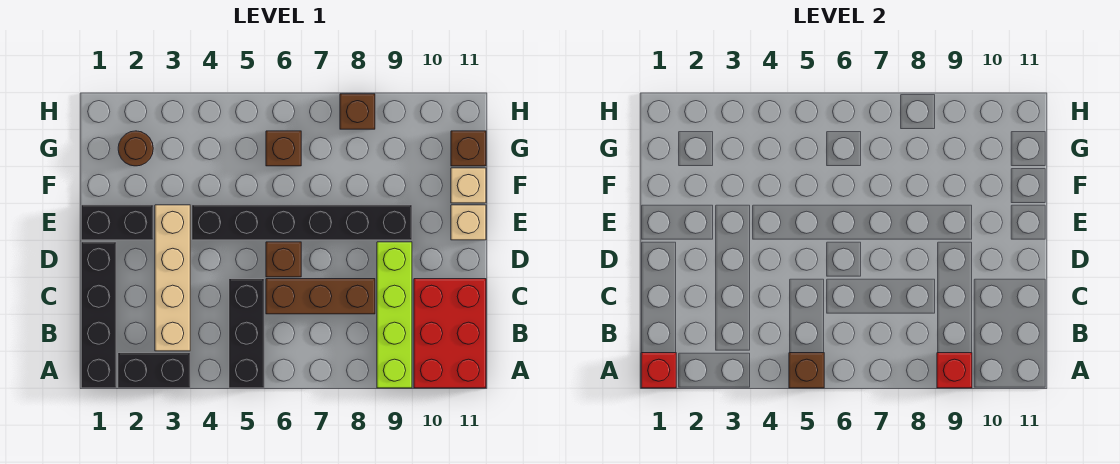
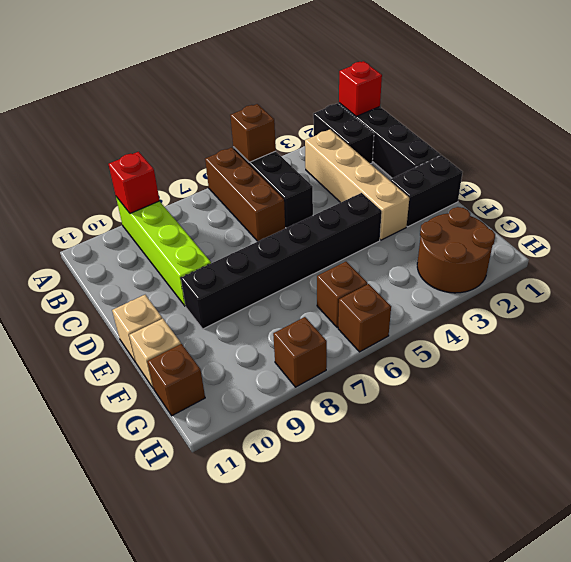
black 1x2 brick [118,353,190,388] -> black 1x2 brick turned to [313,103,374,164]
red 2x3 brick [414,279,486,388] -> none
brown 1x3 brick [266,279,375,314] -> brown 1x3 brick turned to [205,148,285,241]
brown 1x1 brick [266,242,301,277] -> brown 1x1 brick moved to [338,284,391,352]
brown 1x1 round brick [118,131,153,166] -> brown 2x2 round brick [417,207,495,293]

